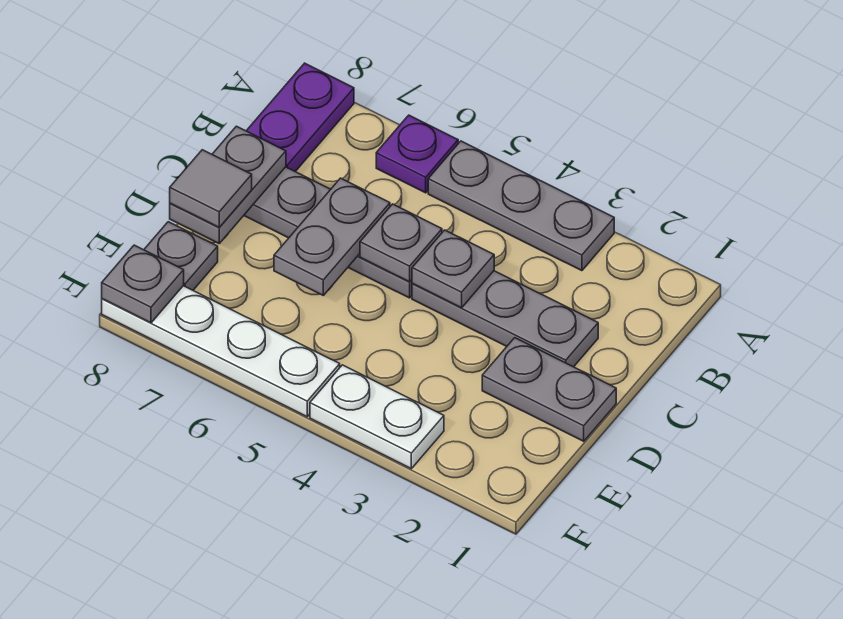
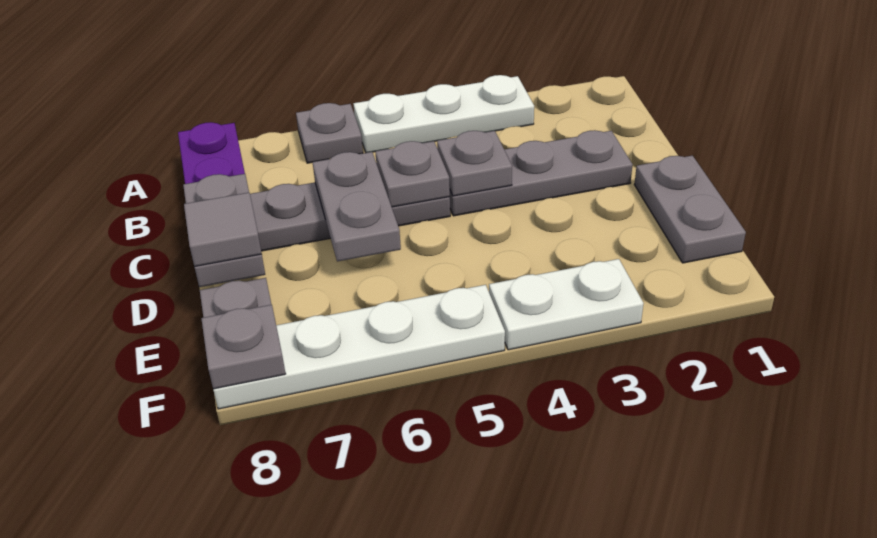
grey 1x3 plate [428,141,614,271] -> white 1x3 plate [353,75,534,153]
purple 1x1 plate [376,115,458,193] -> grey 1x1 plate [296,103,363,163]
grey 1x2 plate [482,338,616,441] -> grey 1x2 plate turned to [634,156,746,263]

